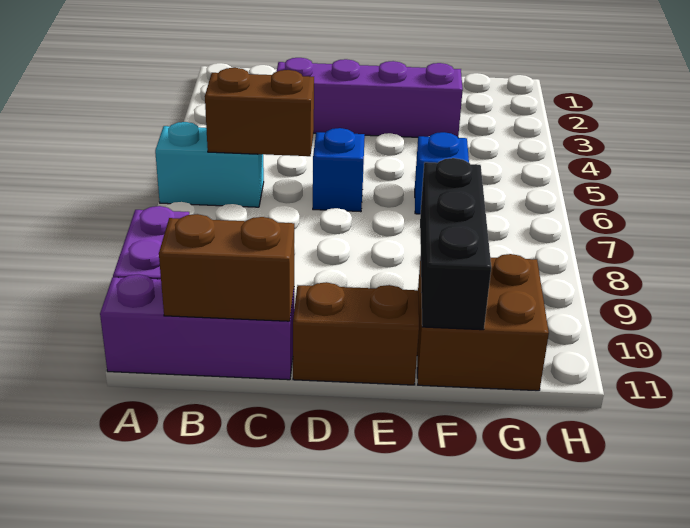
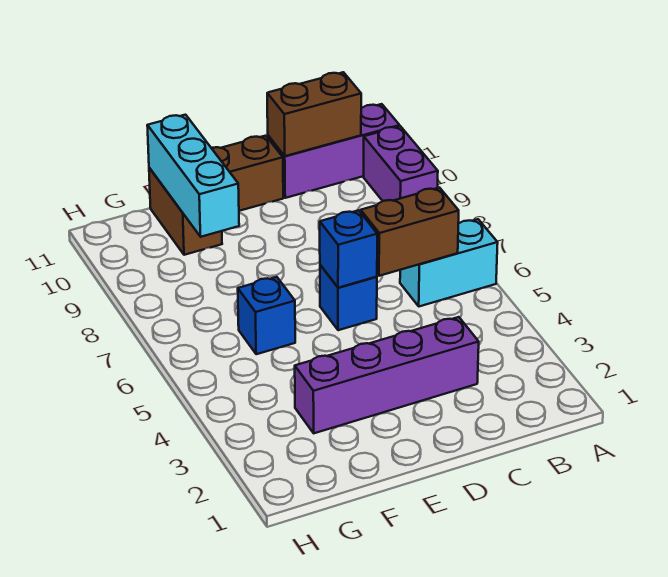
none -> blue 1x1 brick [320,210,377,288]
black 1x3 brick [420,158,491,330] -> cyan 1x3 brick [147,115,239,237]
brown 2x2 brick [417,254,549,391] -> brown 1x2 brick [149,168,222,255]

